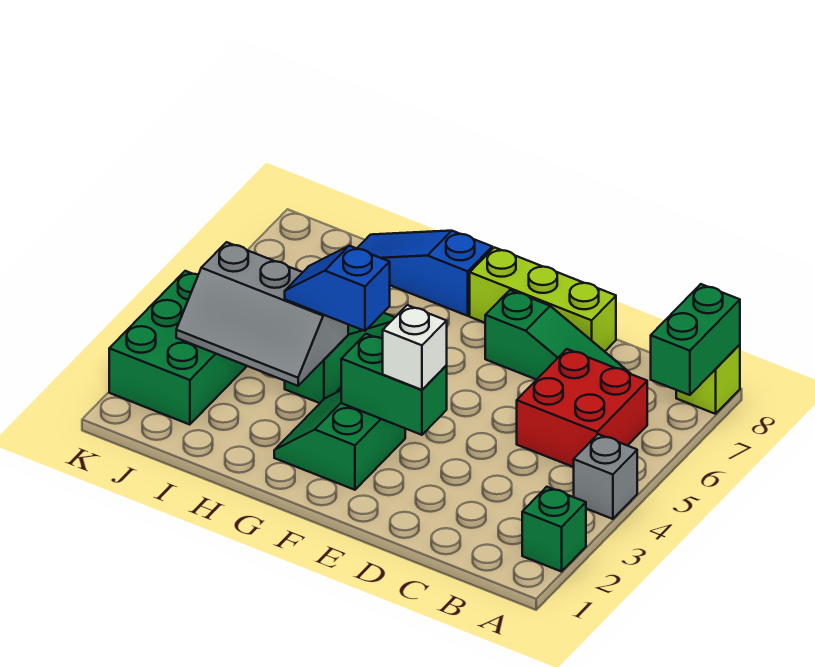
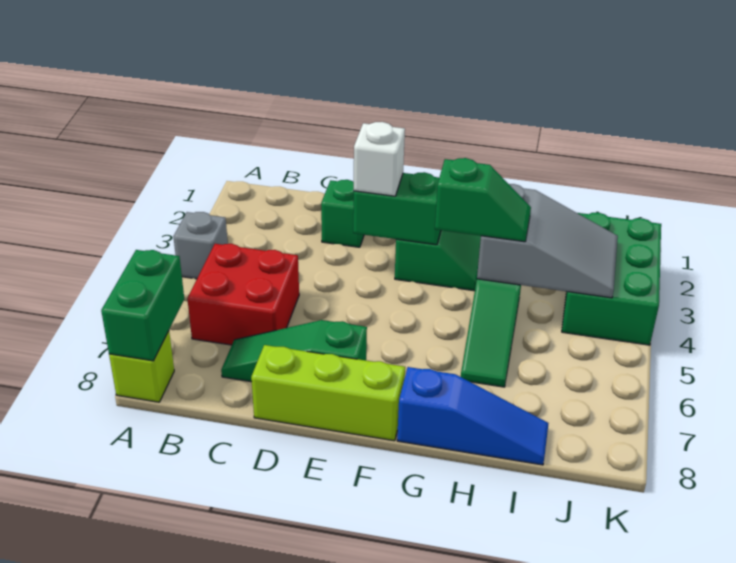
green 1x1 brick [522,487,586,572] -> green 1x1 brick moved to [321,180,364,247]
blue 1x2 slope [285,246,390,331] -> green 1x2 slope [435,158,531,242]
grey 2x3 slope [176,242,348,386] -> grey 2x3 slope turned to [477,184,618,298]

